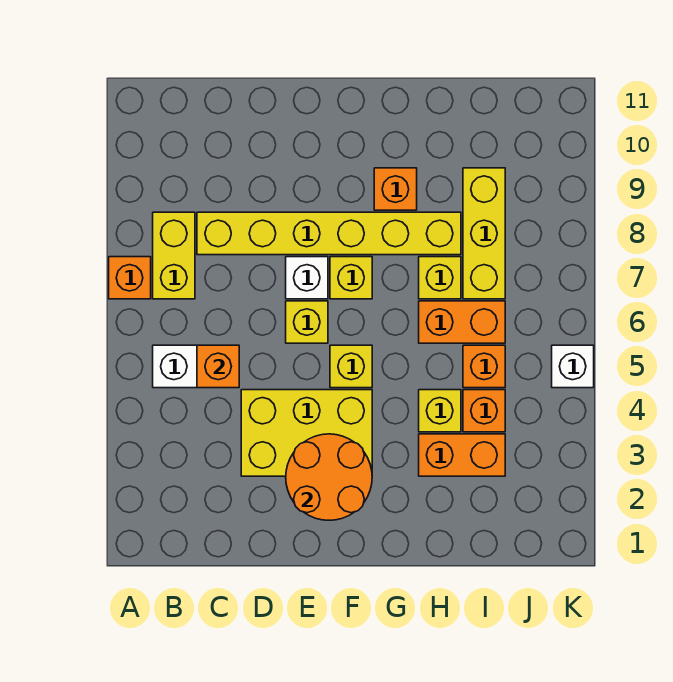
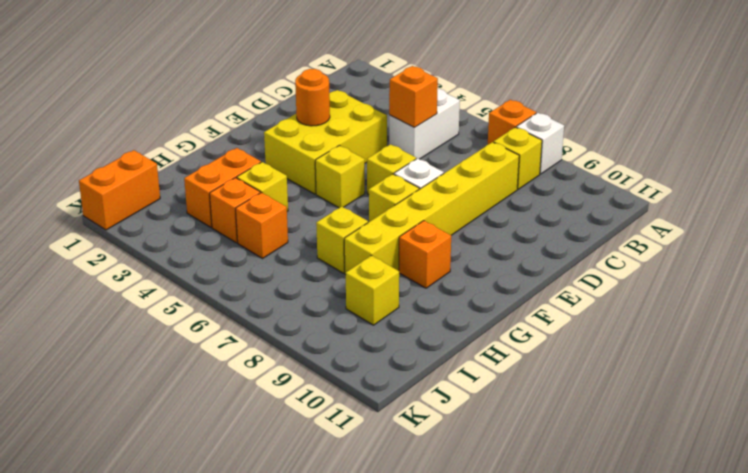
yellow 1x2 brick [153,212,195,299] -> yellow 1x1 brick [494,127,542,189]
orange 2x2 round brick [286,434,372,520] -> orange 1x1 round brick [295,69,330,126]
orange 1x2 brick [419,301,505,343] -> orange 1x2 brick moved to [79,150,160,230]
yellow 1x3 brick [463,168,505,299] -> yellow 1x1 brick [346,255,399,325]
white 1x1 brick [552,345,594,388] -> white 1x1 brick moved to [516,113,564,174]

